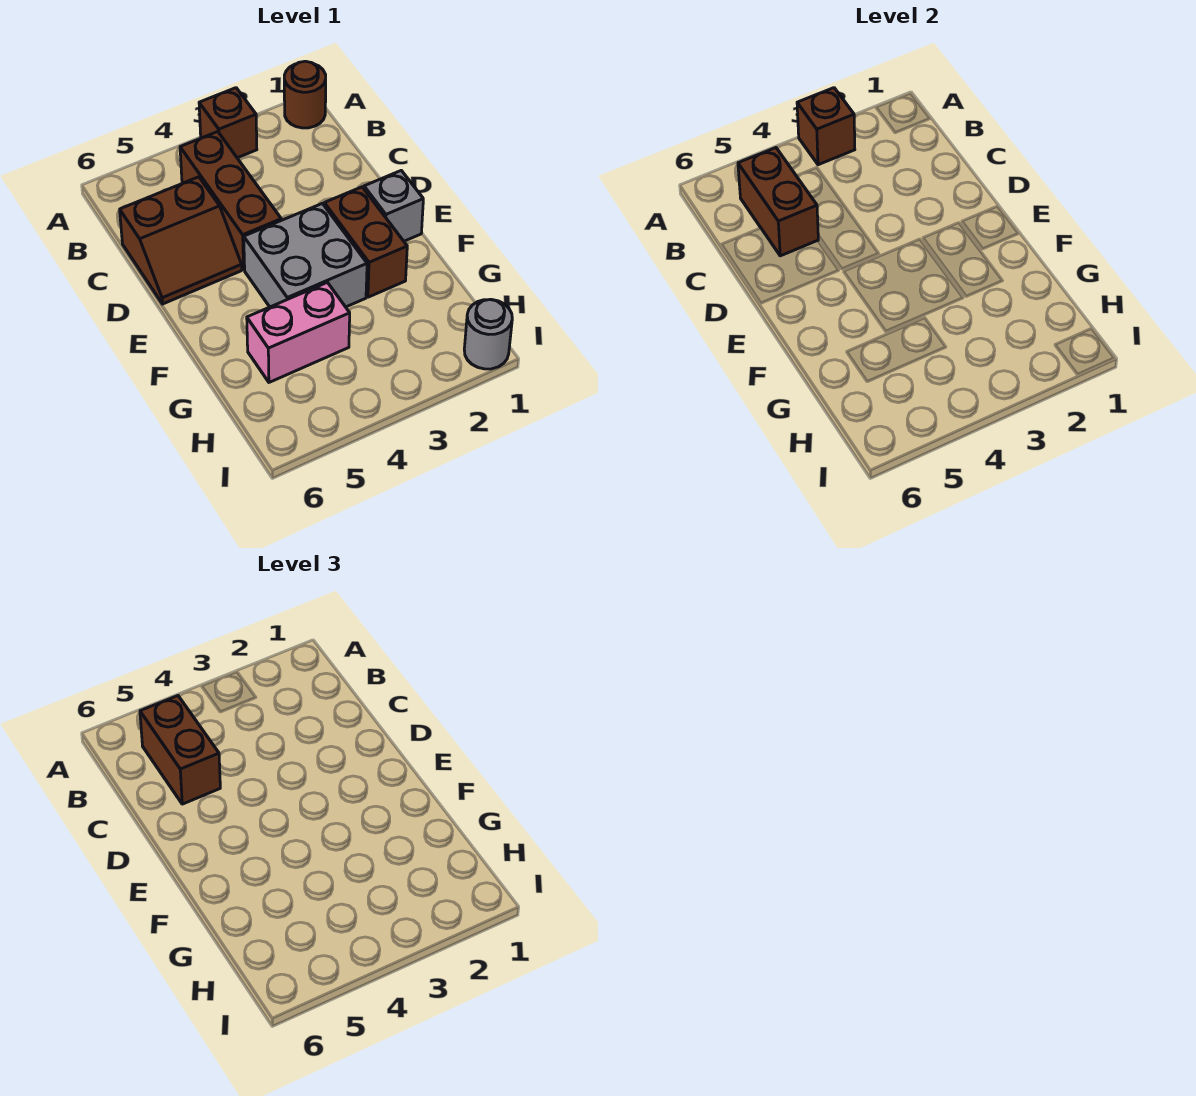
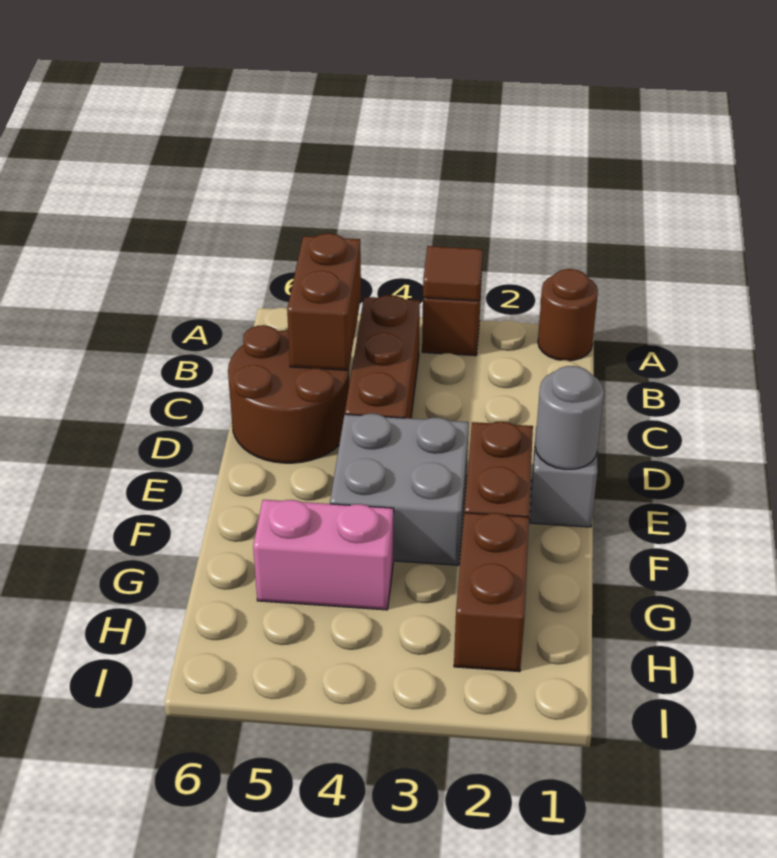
brown 1x1 brick [797,88,855,165] -> brown 1x1 tile [423,246,483,301]
brown 1x2 brick [140,696,220,804] -> brown 1x2 brick moved to [454,513,529,672]
brown 2x2 slope [120,177,242,304] -> brown 2x2 round brick [228,325,349,463]
grey 1x1 round brick [464,299,512,369] -> grey 1x1 round brick moved to [535,366,604,469]

